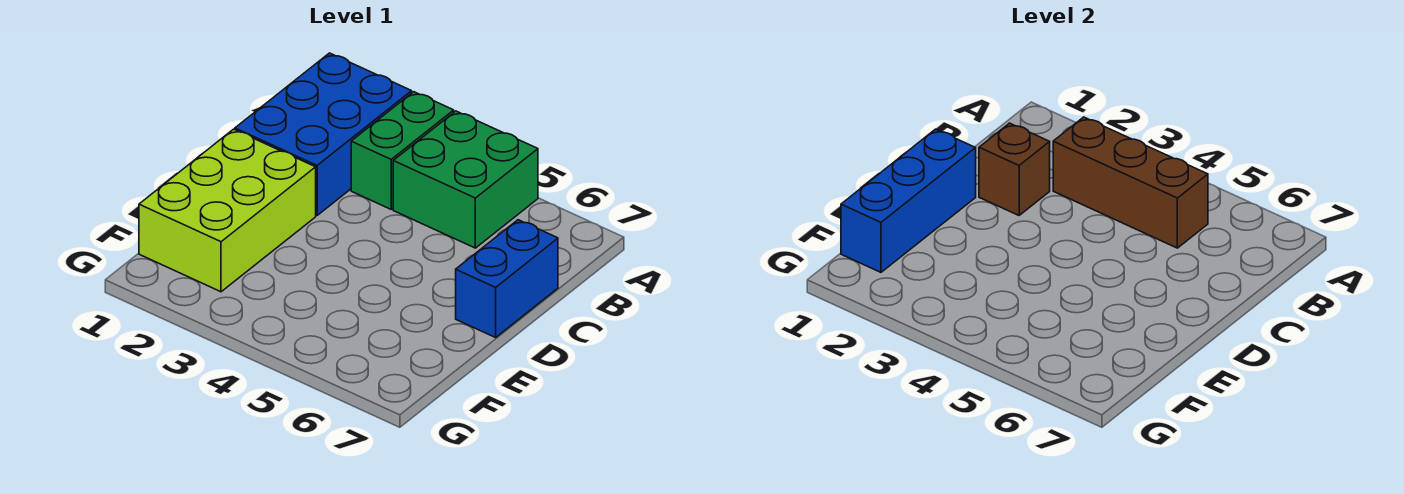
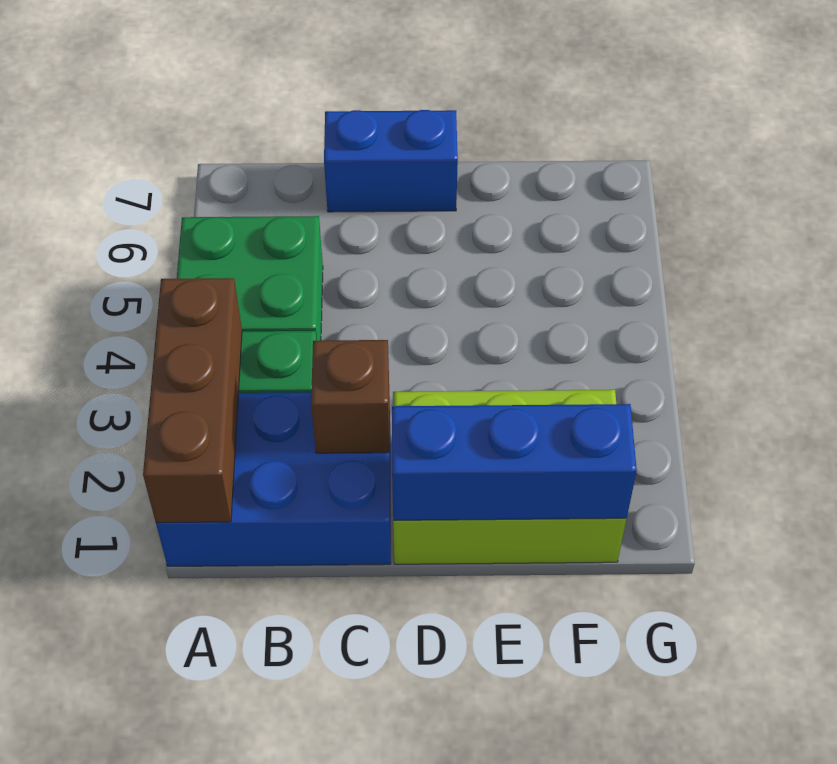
brown 1x3 brick [1053,117,1208,248] -> brown 1x3 brick moved to [143,278,242,523]

